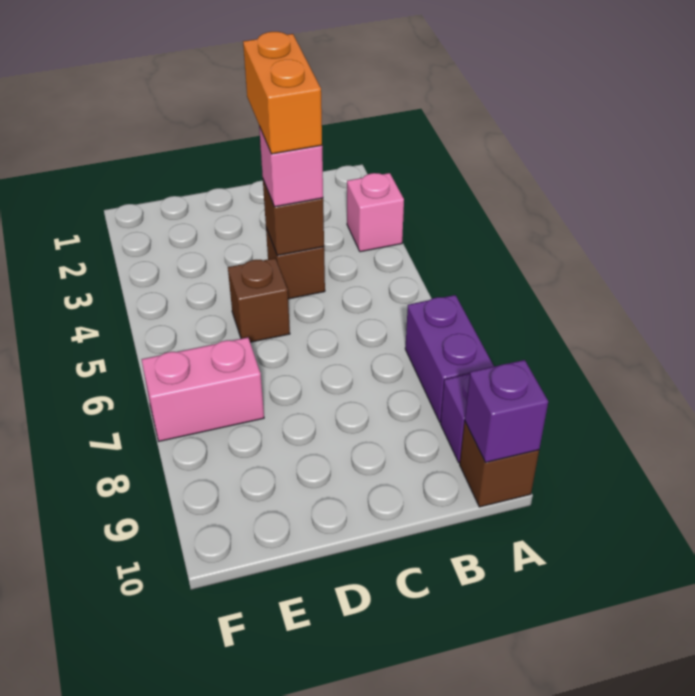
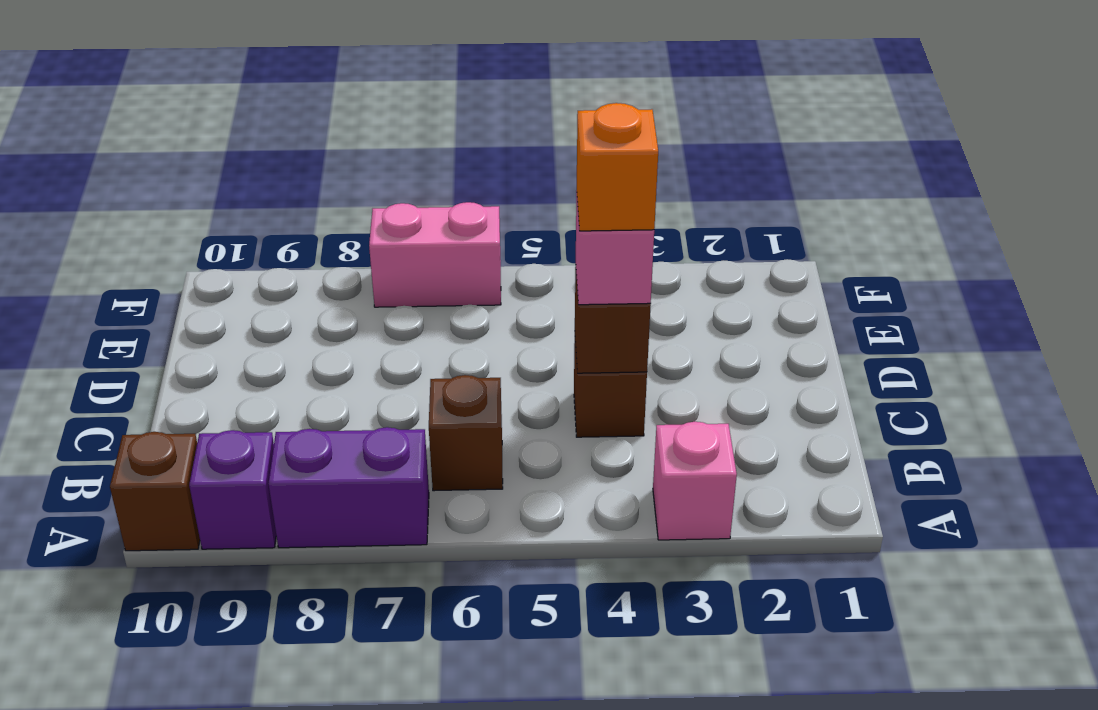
purple 1x1 brick [465,360,548,462] -> none
orange 1x2 brick [243,32,322,154] -> orange 1x1 brick [577,103,658,231]
brown 1x1 brick [228,258,290,342] -> brown 1x1 brick moved to [429,375,503,491]
pink 1x2 brick [142,337,264,441] -> pink 1x2 brick turned to [369,202,501,307]

